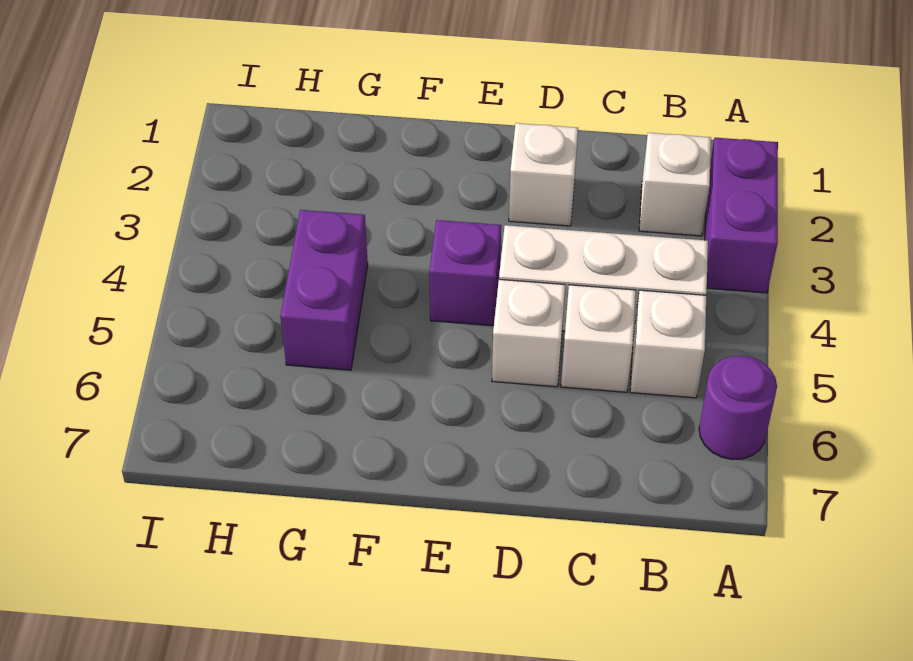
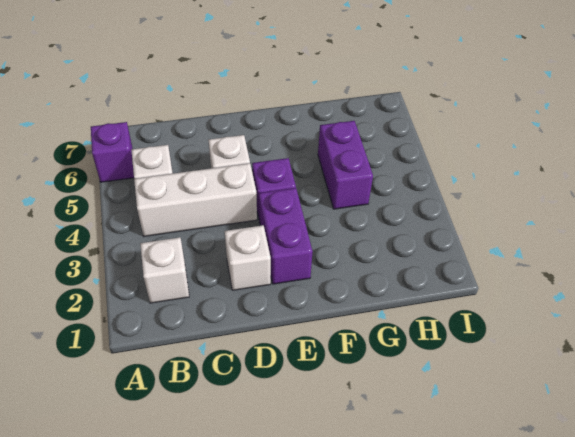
purple 1x2 brick [705,138,778,293] -> purple 1x2 brick moved to [259,188,313,284]
purple 1x1 round brick [699,356,777,459] -> purple 1x1 brick [91,122,134,182]
white 1x1 brick [561,285,636,392] -> none

